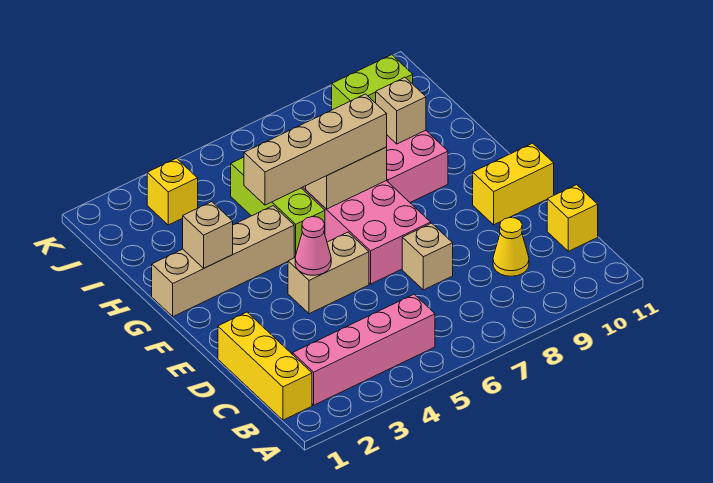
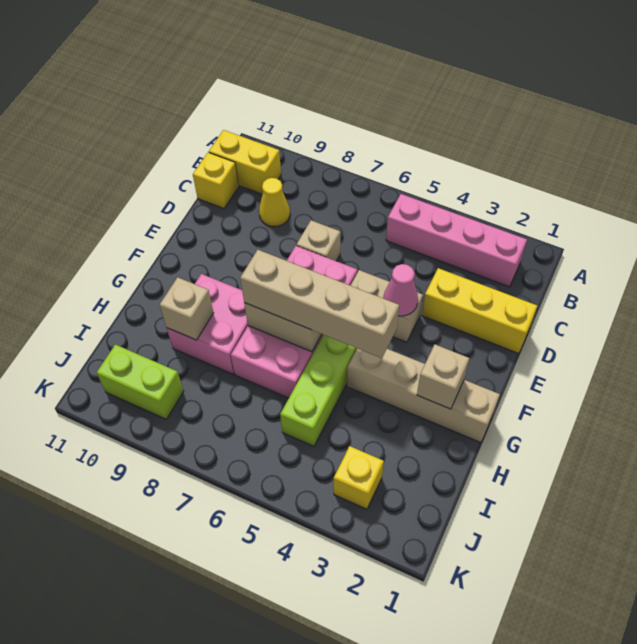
yellow 1x3 brick [218,312,312,420] -> yellow 1x3 brick turned to [422,268,537,354]
yellow 1x2 brick [473,143,554,225] -> yellow 1x2 brick moved to [209,130,281,194]

